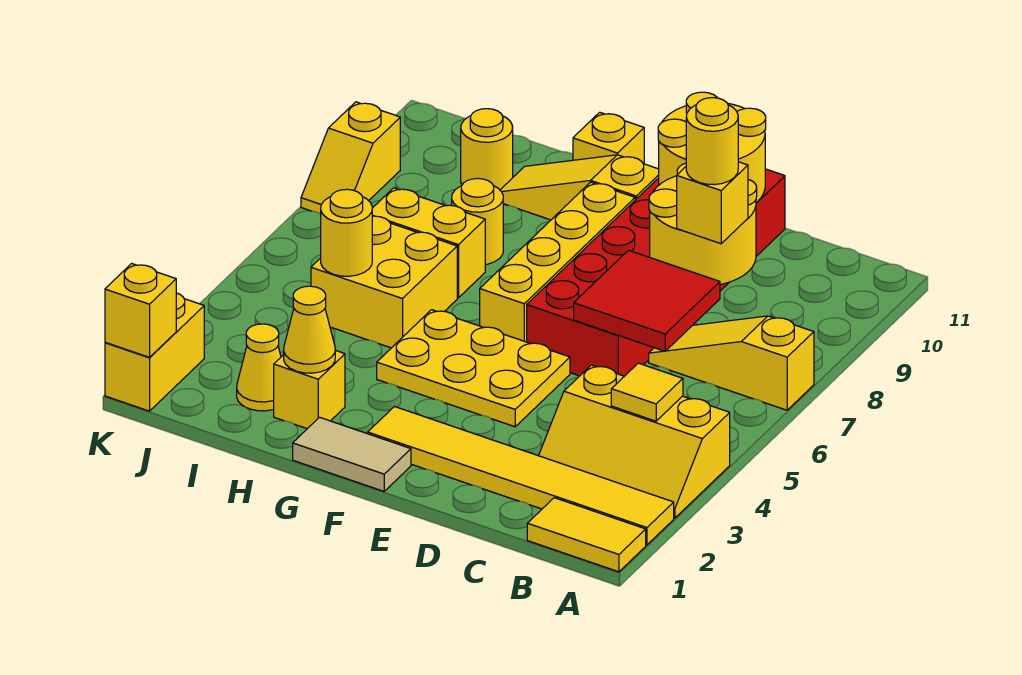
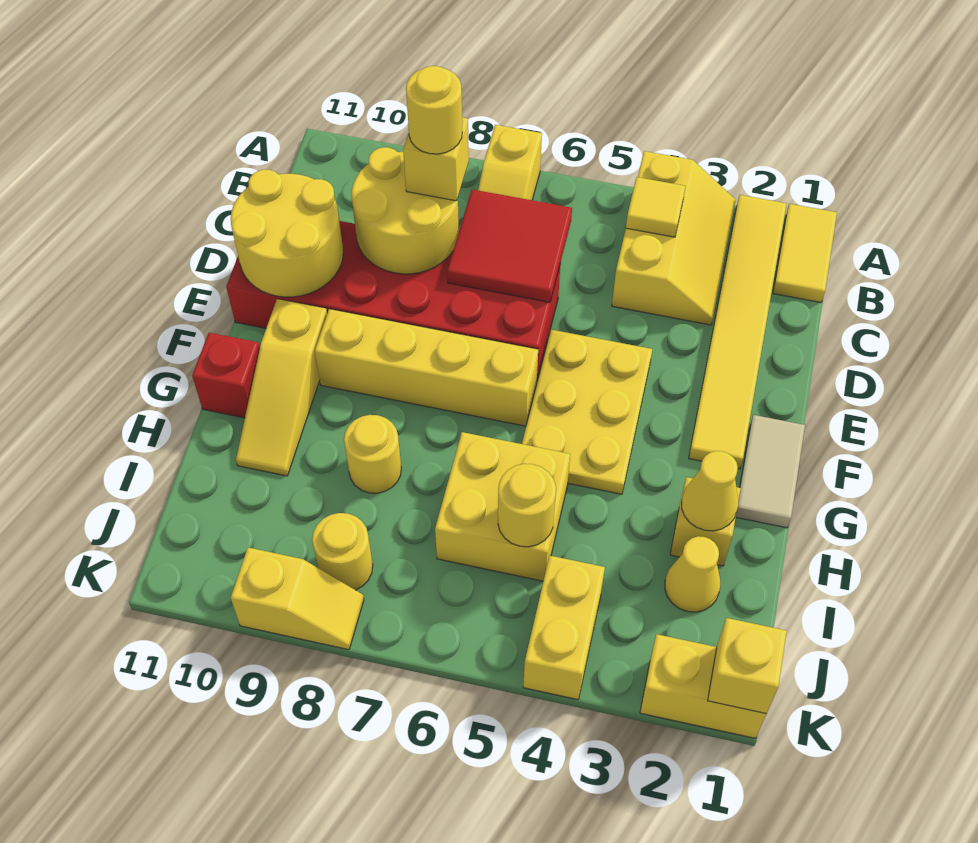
yellow 1x1 brick [573,112,644,164] -> red 1x1 brick [192,333,260,418]
yellow 1x2 brick [372,188,485,298] -> yellow 1x2 brick moved to [523,556,605,700]
yellow 1x1 round brick [461,109,513,190] -> yellow 1x1 round brick moved to [312,513,373,590]

